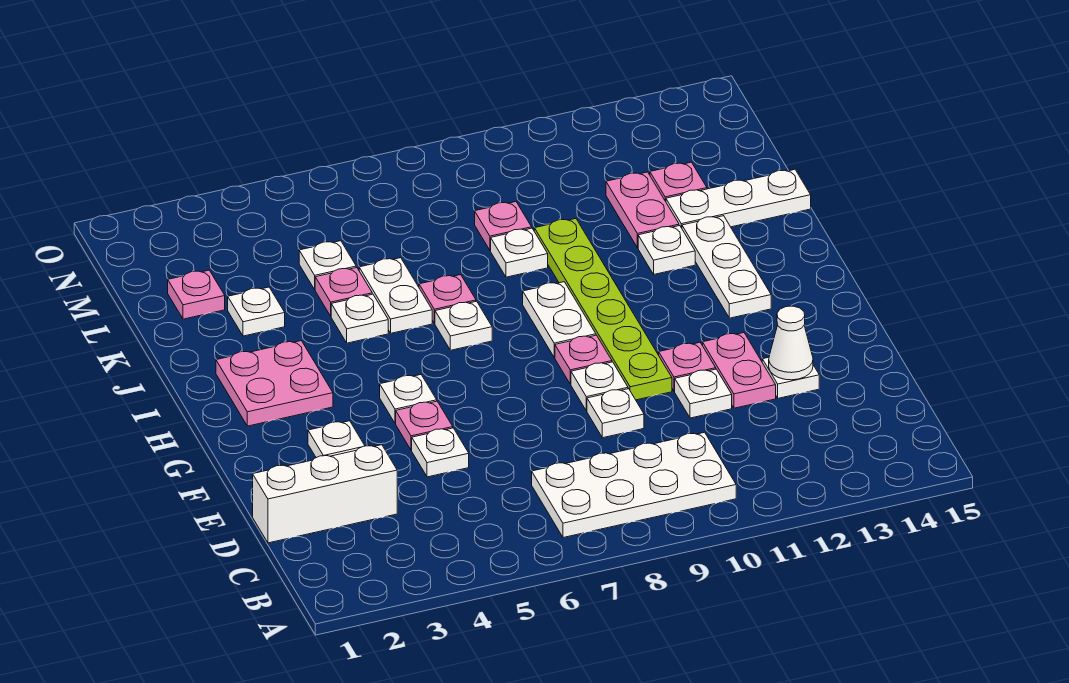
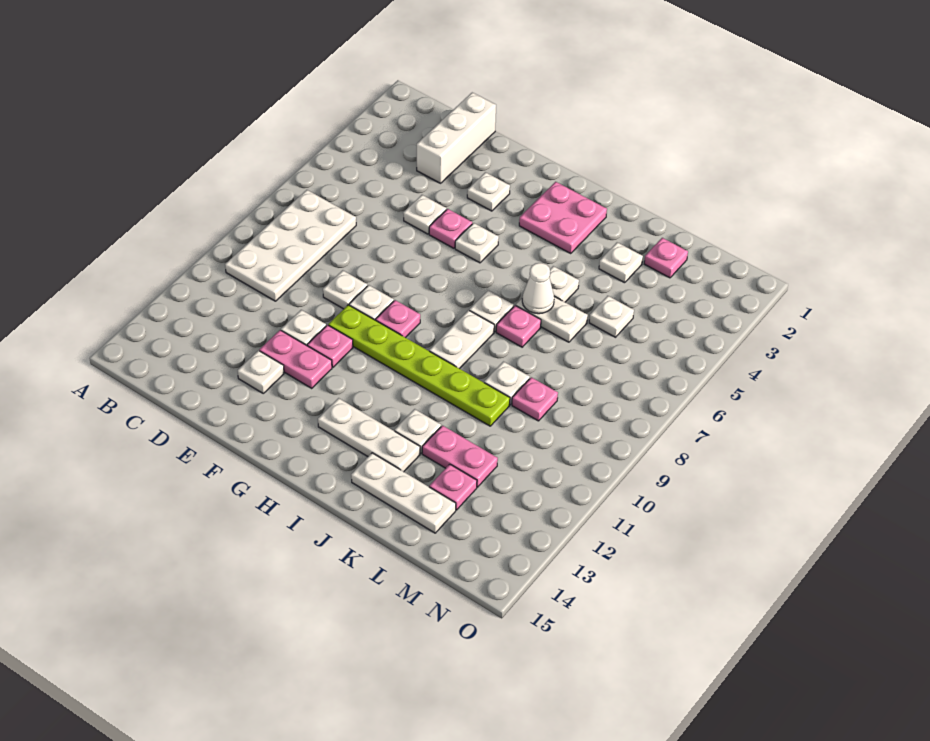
white 1x1 cone [769,306,813,380] -> white 1x1 cone moved to [522,263,554,314]
white 1x2 plate [523,282,596,357] -> white 1x2 plate turned to [429,310,494,369]
pink 1x1 plate [315,267,372,316] -> none
white 1x3 plate [666,169,811,228] -> white 1x3 plate turned to [351,453,456,533]

